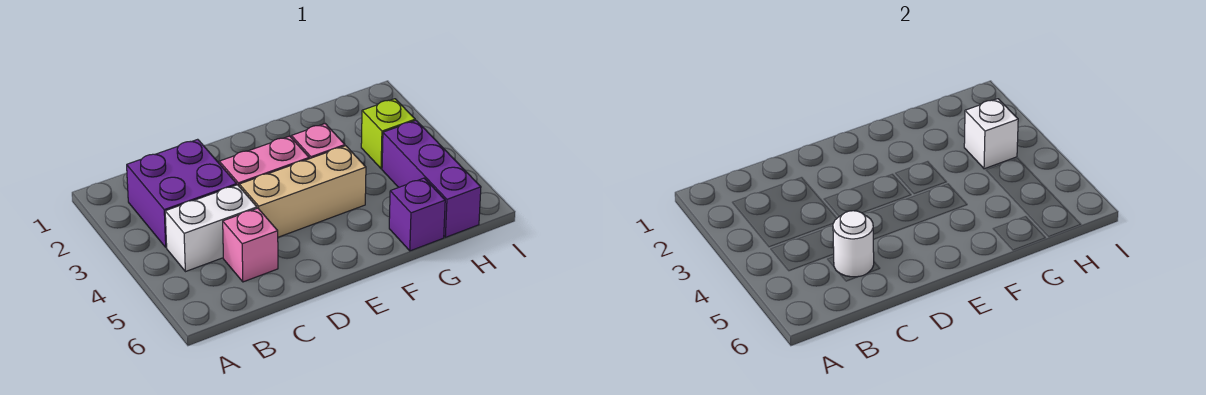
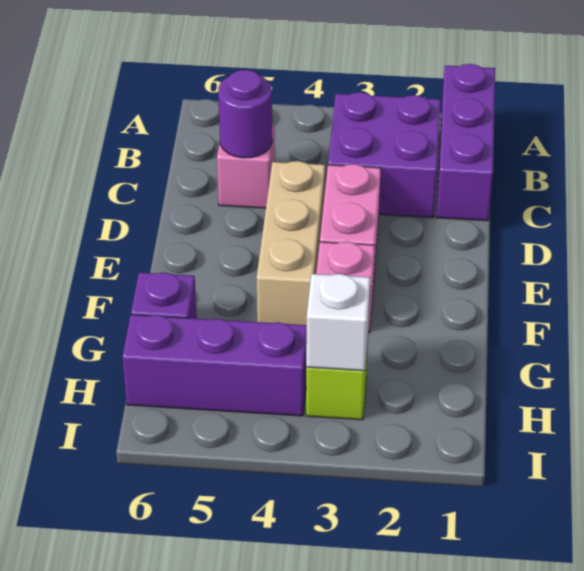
none -> purple 1x3 brick [436,64,495,221]
white 1x2 brick [165,185,257,272] -> none
white 1x1 round brick [833,211,874,277] -> purple 1x1 round brick [218,70,272,158]

